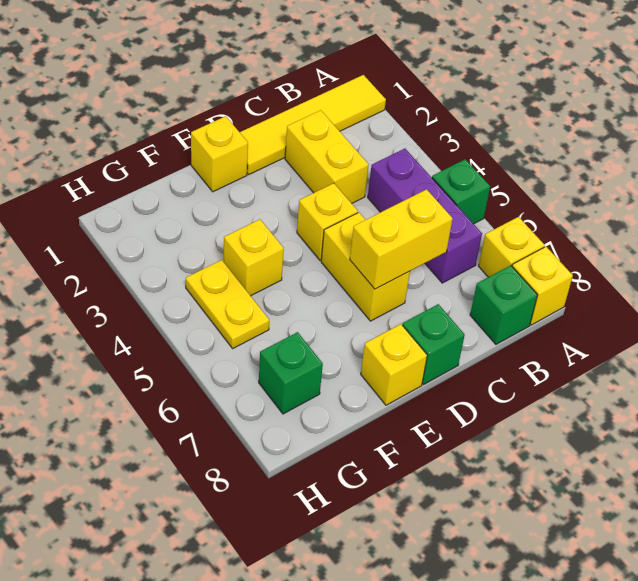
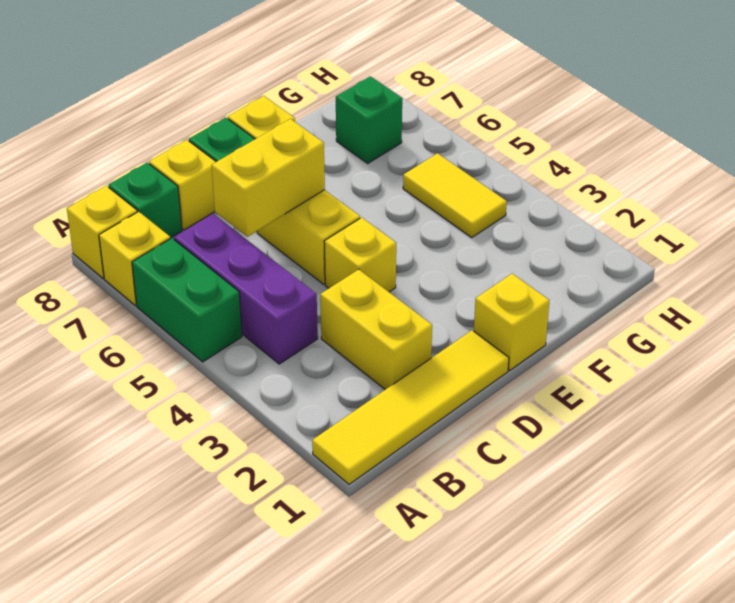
green 1x1 brick [432,159,490,224] -> green 1x2 brick [132,238,242,362]
yellow 1x1 brick [224,219,284,296] -> yellow 1x1 brick moved to [149,140,216,230]
yellow 1x2 plate [186,260,269,348] -> yellow 1x2 tile [403,153,507,237]

